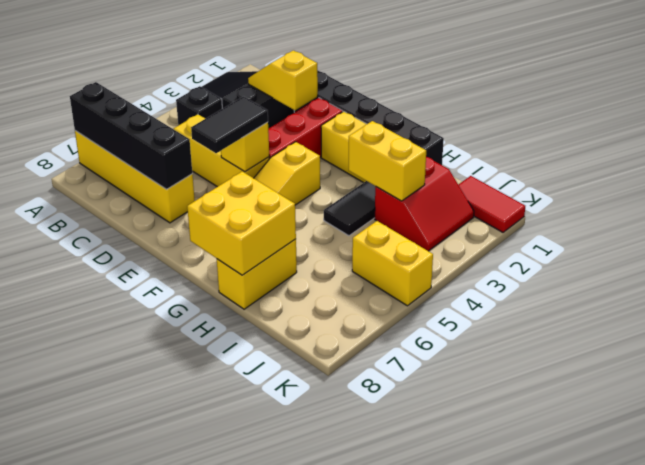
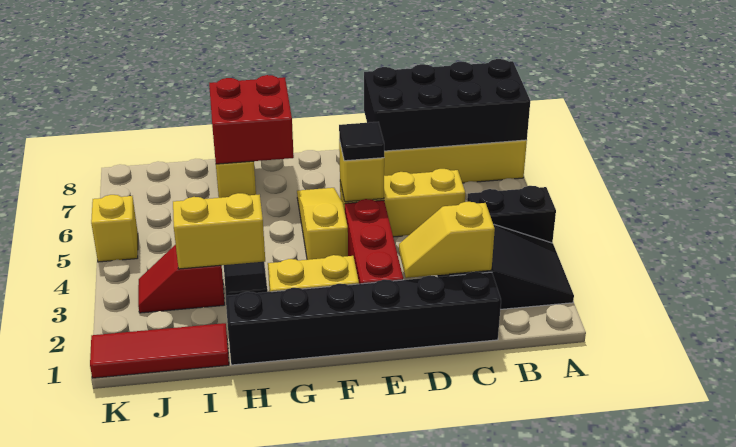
black 1x4 brick [70,82,192,189] -> black 2x4 brick [364,59,530,151]
black 1x1 brick [176,86,222,125] -> black 1x2 brick [467,186,556,243]
yellow 1x2 slope [248,50,318,110] -> yellow 1x2 slope turned to [399,202,495,278]
black 1x2 tile [191,97,268,153] -> black 1x1 tile [339,122,384,161]
yellow 2x2 brick [187,172,296,275] -> red 2x2 brick [209,75,294,164]
red 2x2 slope [375,157,474,251] -> red 1x2 slope [138,244,225,313]
red 1x2 tile [458,176,525,232] -> red 1x3 tile [90,323,229,378]
yellow 1x2 brick [352,221,433,306] -> yellow 1x1 brick [91,195,138,262]

